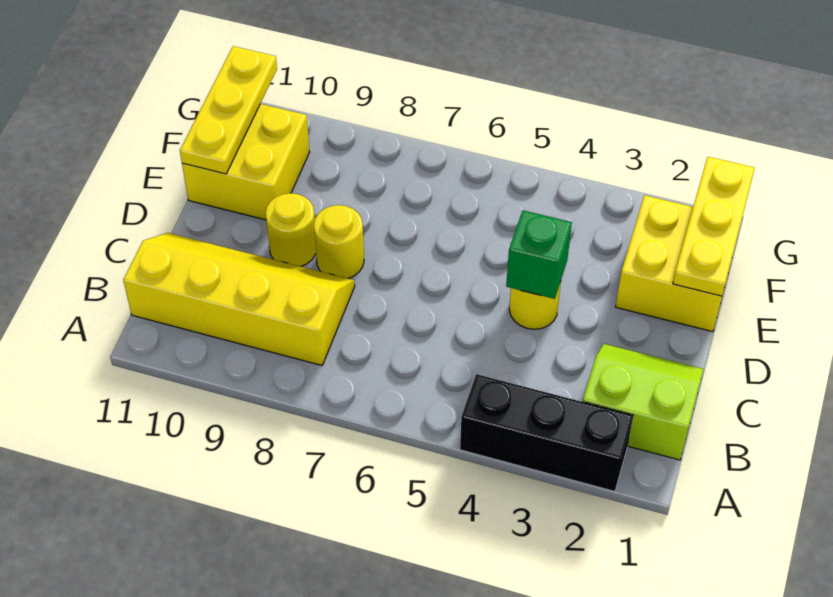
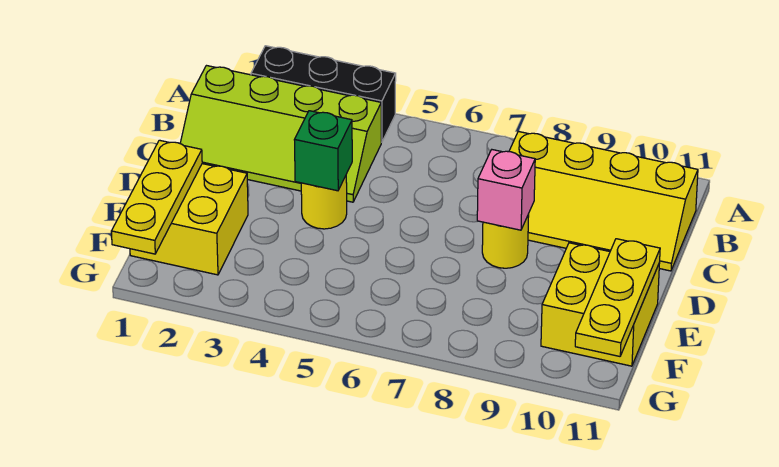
lime 2x2 slope [583,344,704,460] -> lime 2x4 slope [180,66,381,202]
none -> pink 1x1 brick [477,150,535,230]
yellow 1x1 round brick [265,193,316,266] -> none

